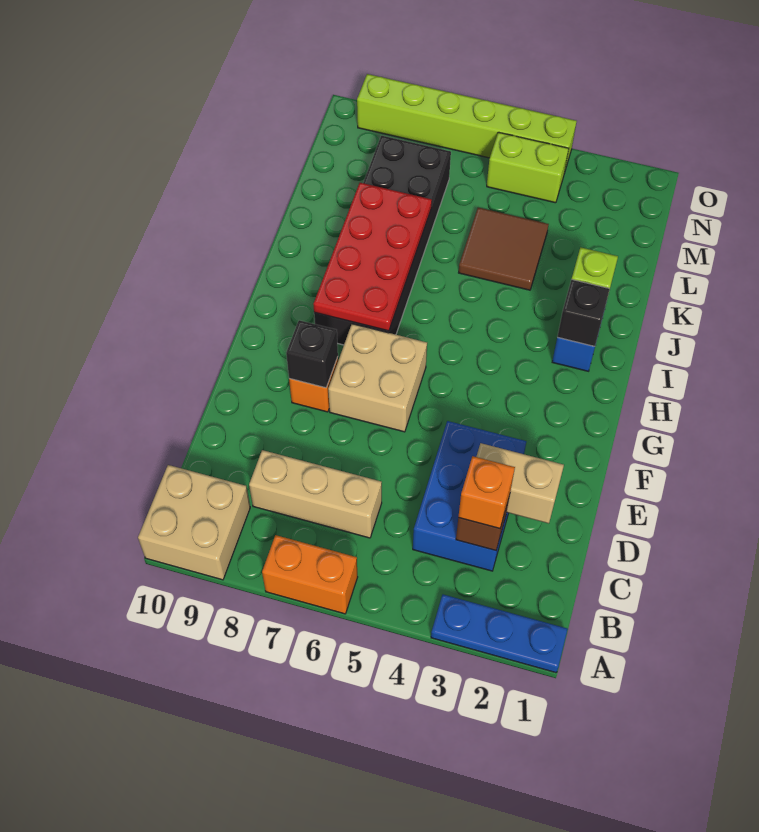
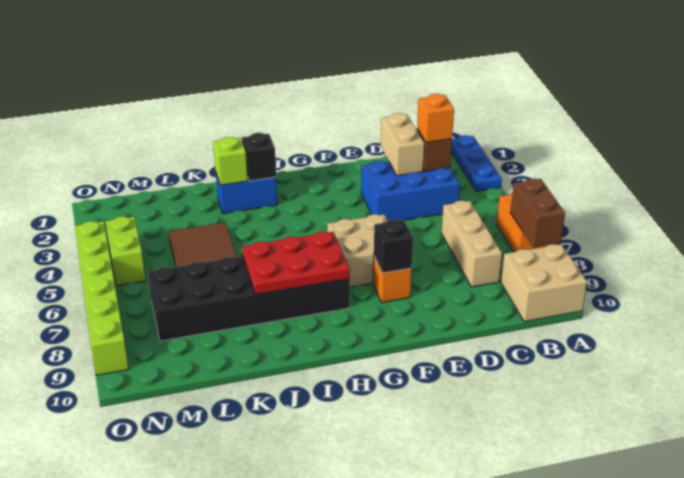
none -> brown 1x2 brick [510,179,565,248]
red 2x4 plate [313,183,432,331] -> red 2x3 plate [242,232,350,294]

